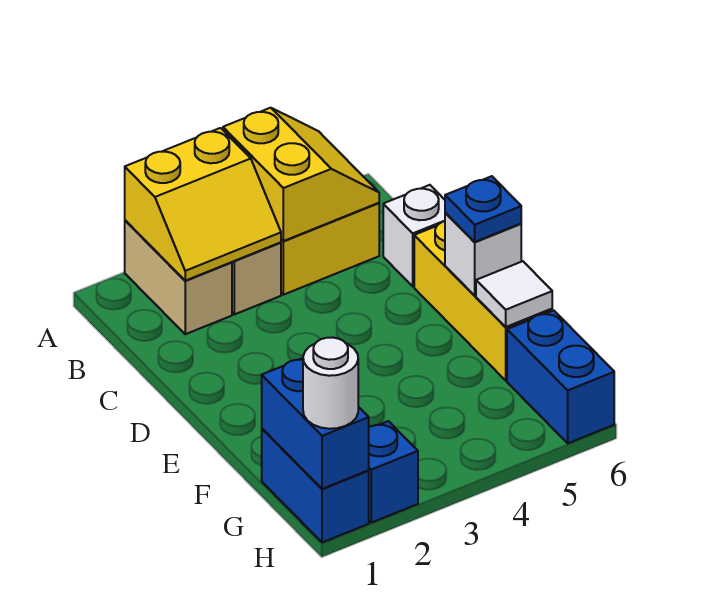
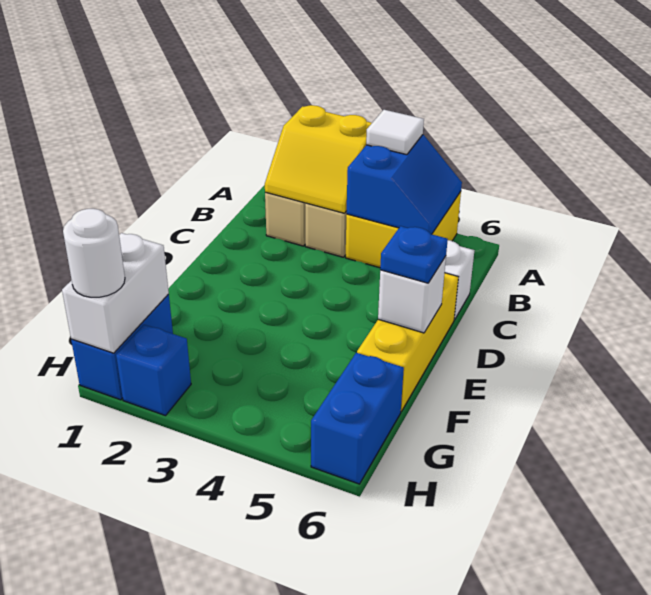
yellow 2x2 slope [223,108,379,241] -> blue 2x2 slope [347,135,462,234]
white 1x1 tile [476,261,552,327] -> white 1x1 tile moved to [366,110,424,155]
blue 1x2 brick [262,358,369,489] -> white 1x2 brick [62,233,169,353]

